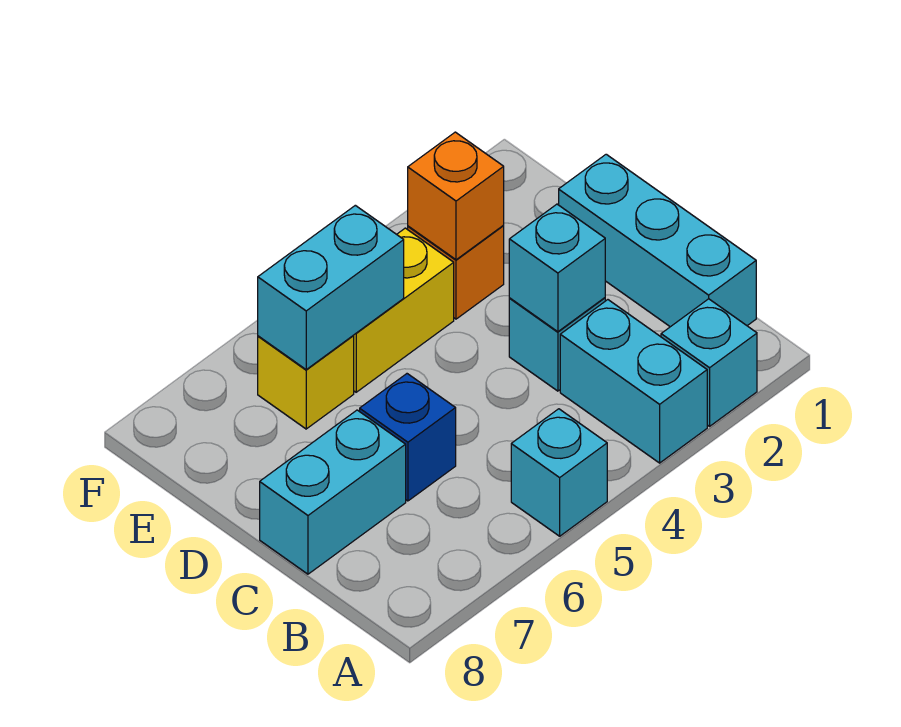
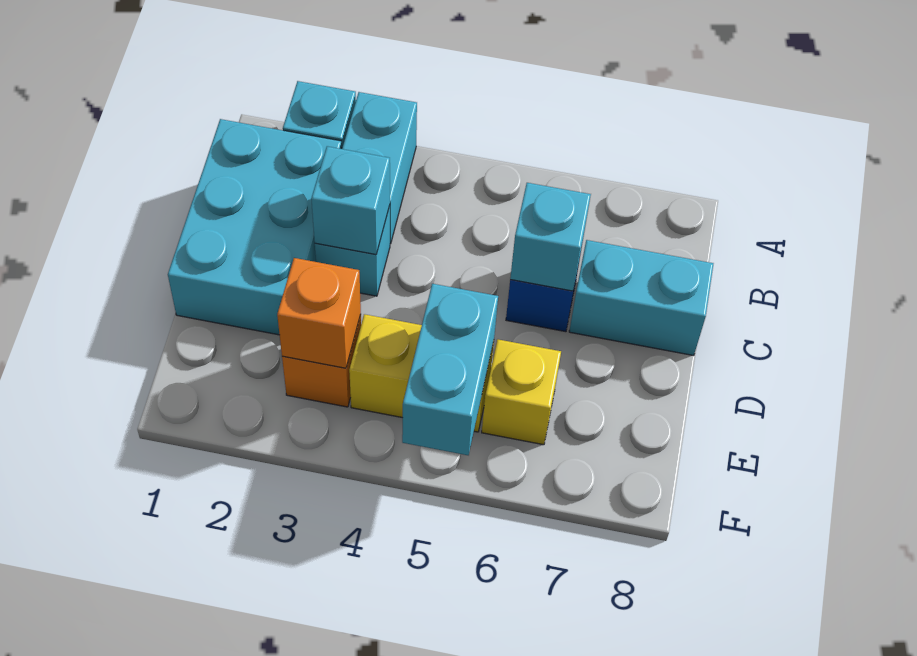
cyan 1x1 brick [511,409,607,536] -> cyan 1x1 brick moved to [510,183,591,291]
cyan 1x3 brick [559,154,756,327] -> cyan 2x3 brick [168,119,342,335]
cyan 1x2 brick [258,205,404,369] -> cyan 1x2 brick turned to [402,284,498,455]

